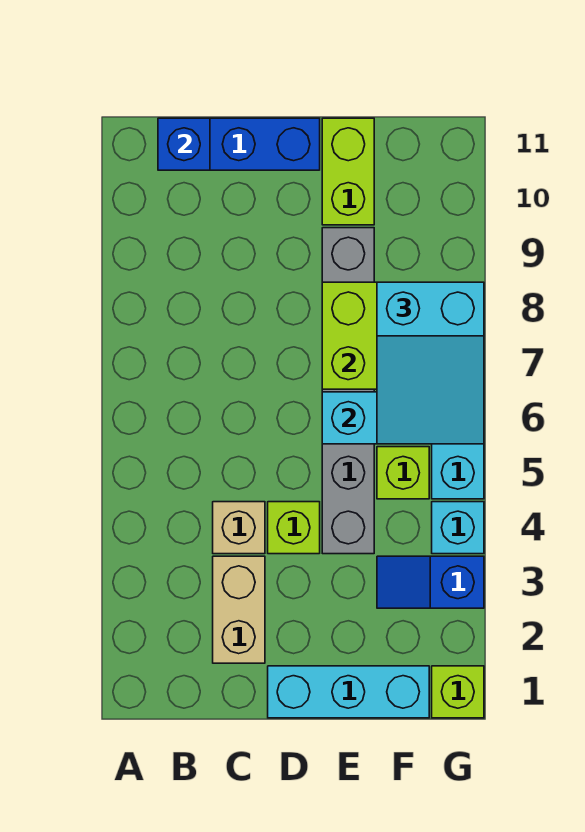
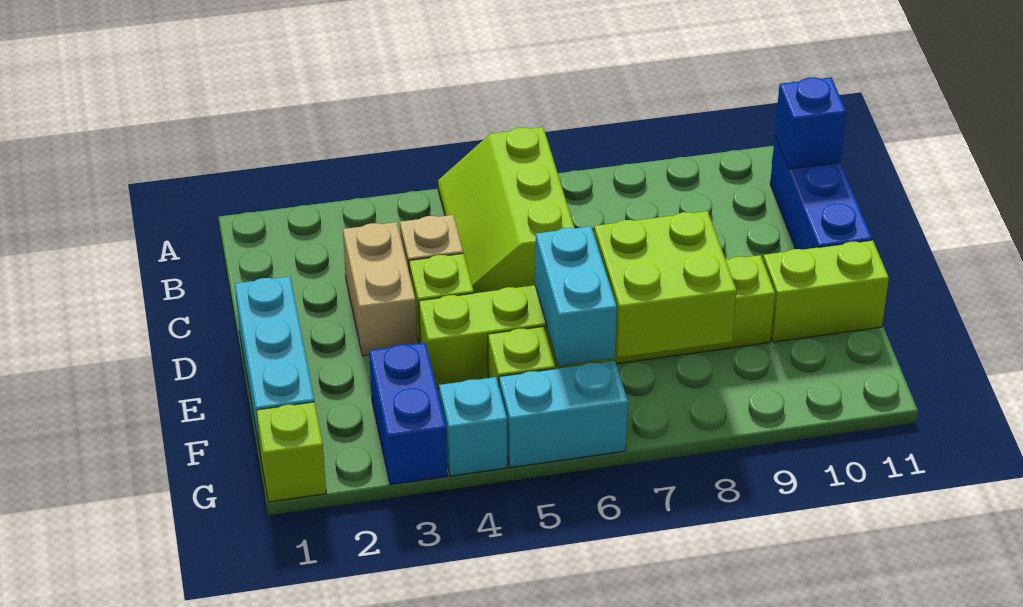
none -> lime 2x3 slope [438,127,574,293]
tan 1x2 brick [213,556,265,663] -> tan 1x2 brick turned to [343,222,417,356]
grey 1x6 brick [322,228,374,554] -> lime 1x6 brick [419,255,775,388]
blue 1x2 slope [377,556,484,608] -> blue 1x2 brick [369,343,447,485]
cyan 2x3 slope [377,282,484,444] -> none

